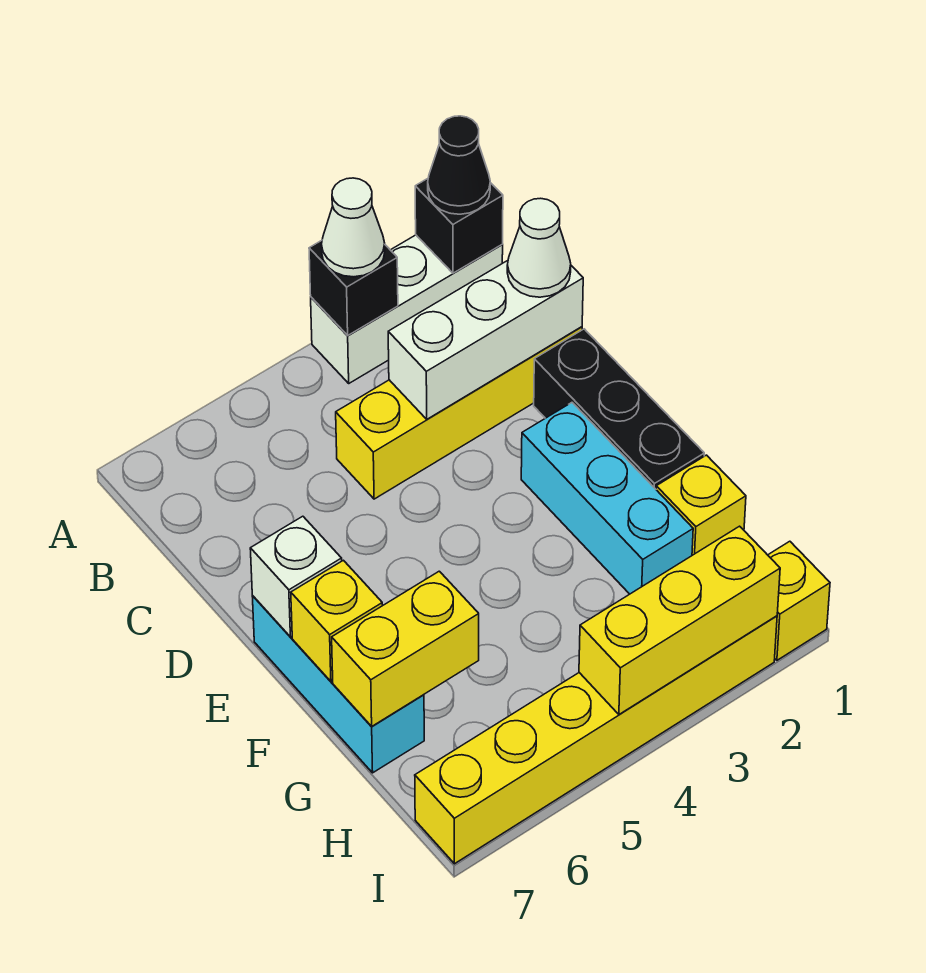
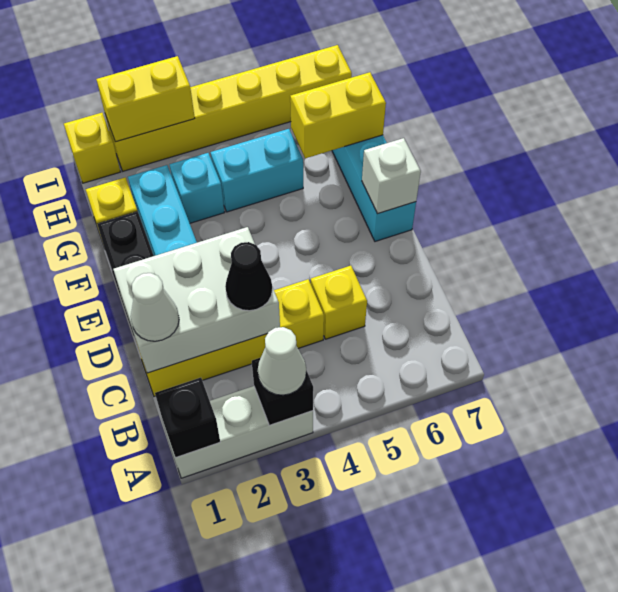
black 1x1 cone [428,116,490,214] -> black 1x1 cone moved to [225,242,272,311]
white 1x3 brick [388,261,583,419] -> white 2x3 brick [113,227,280,373]
yellow 1x1 brick [291,560,382,681] -> yellow 1x1 brick moved to [311,265,367,339]
none -> cyan 1x1 brick [169,153,225,223]
none -> cyan 1x2 brick [210,129,303,212]
yellow 1x3 brick [579,526,780,714] -> yellow 1x2 brick [96,56,195,142]

